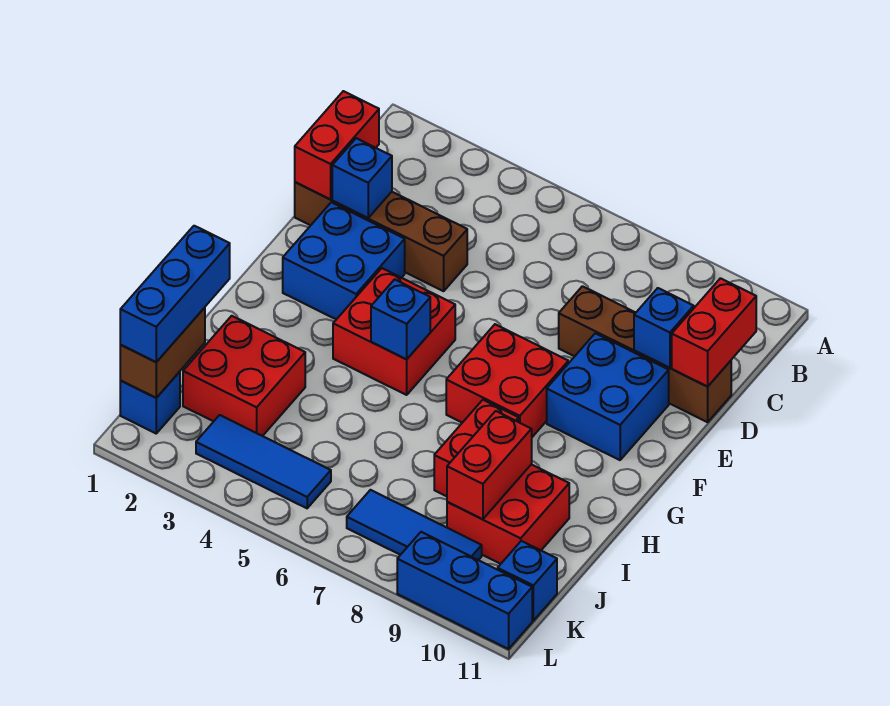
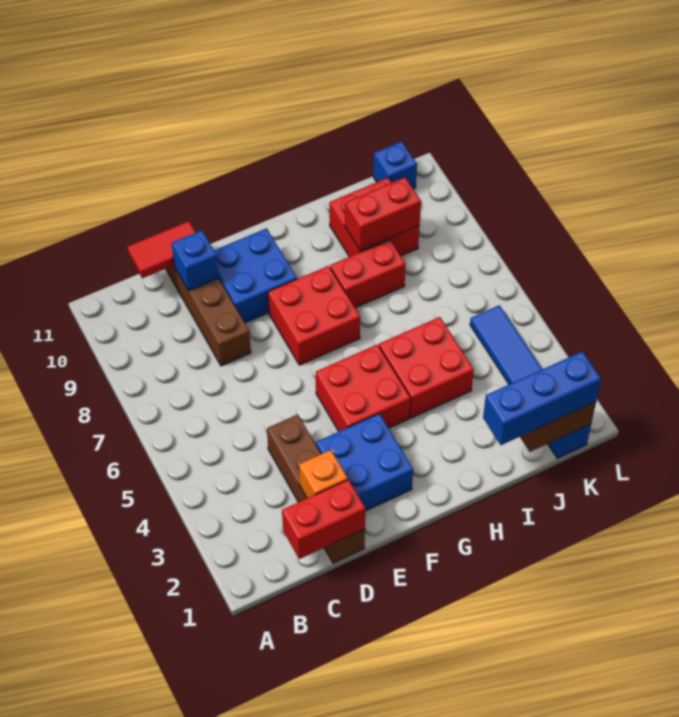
red 1x2 brick [672,278,756,387] -> red 1x2 tile [127,221,196,278]
blue 1x1 brick [332,138,392,218] -> orange 1x1 brick [299,450,348,498]
blue 1x1 brick [371,279,430,359] -> none
red 2x2 brick [183,316,305,436] -> red 2x2 brick moved to [379,317,474,418]
blue 1x3 tile [347,490,482,560] -> none
blue 1x3 brick [397,532,532,649] -> none

